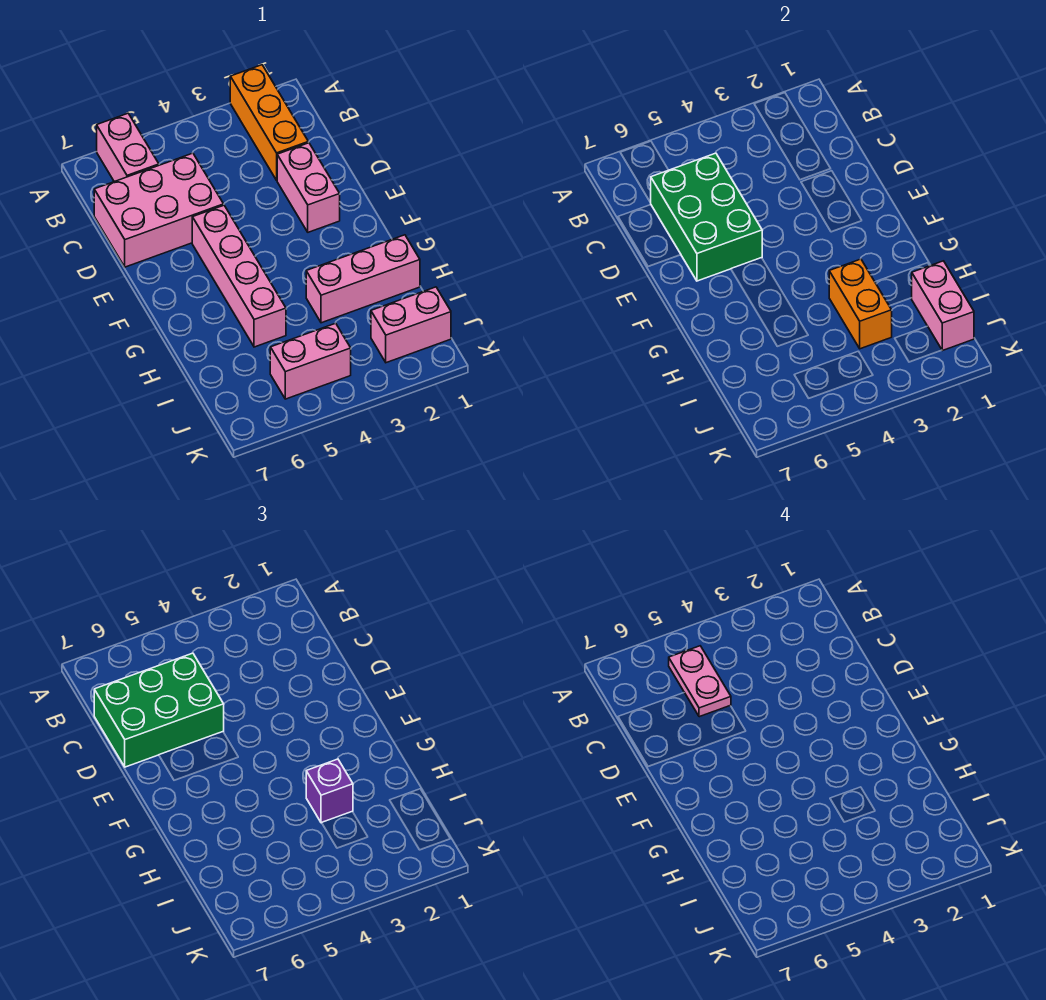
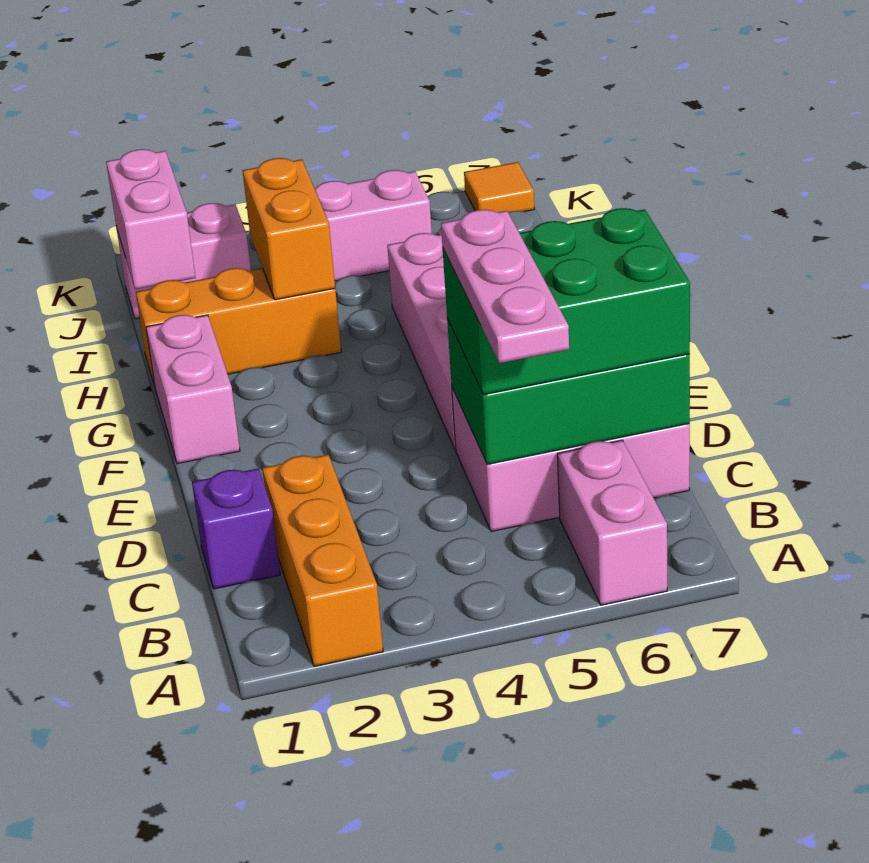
pink 1x2 plate [669,646,731,717] -> pink 1x3 plate [441,209,569,363]
green 2x3 brick [651,153,762,281] -> green 2x3 brick turned to [447,319,690,465]
pink 1x2 brick [277,143,340,232] -> pink 1x2 brick moved to [146,315,240,464]
pink 1x3 brick [306,235,420,323] -> orange 1x3 brick [136,268,341,386]
purple 1x1 brick [306,759,353,823] -> purple 1x1 brick moved to [192,468,280,589]
none -> orange 1x1 tile [464,162,534,212]

